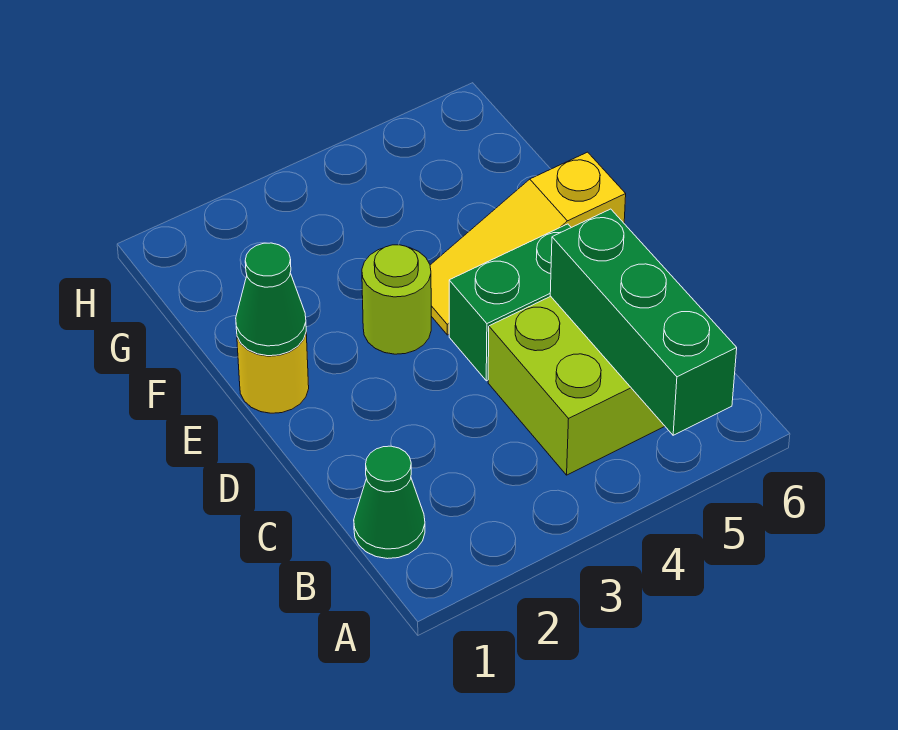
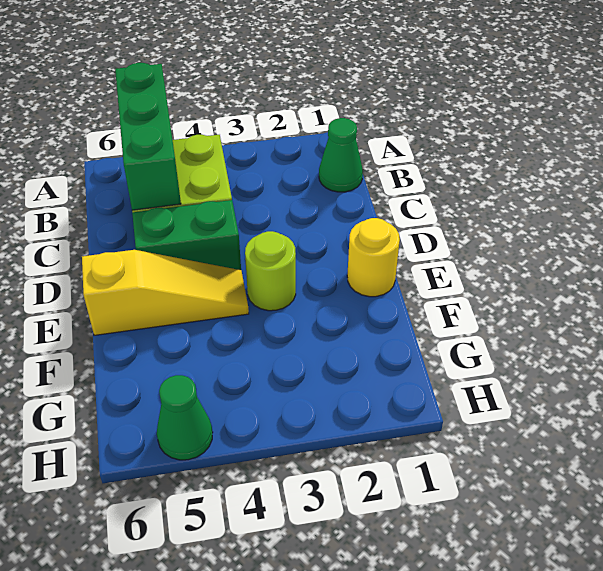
green 1x1 cone [236,243,306,356] -> green 1x1 cone moved to [157,375,213,460]

